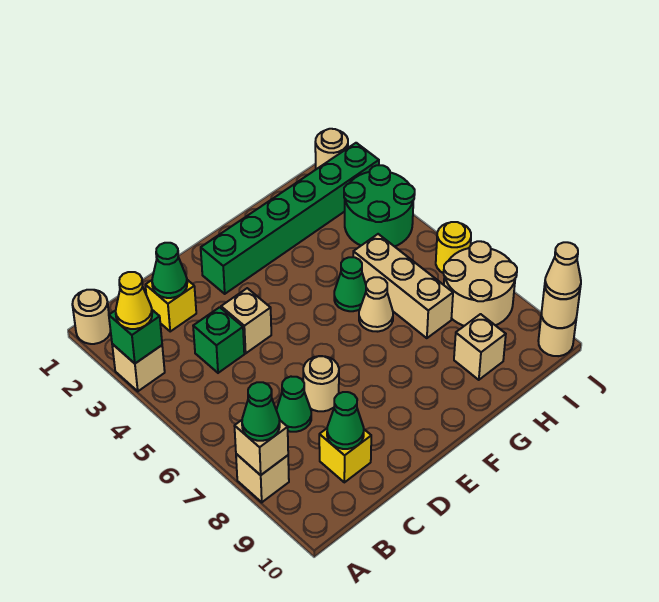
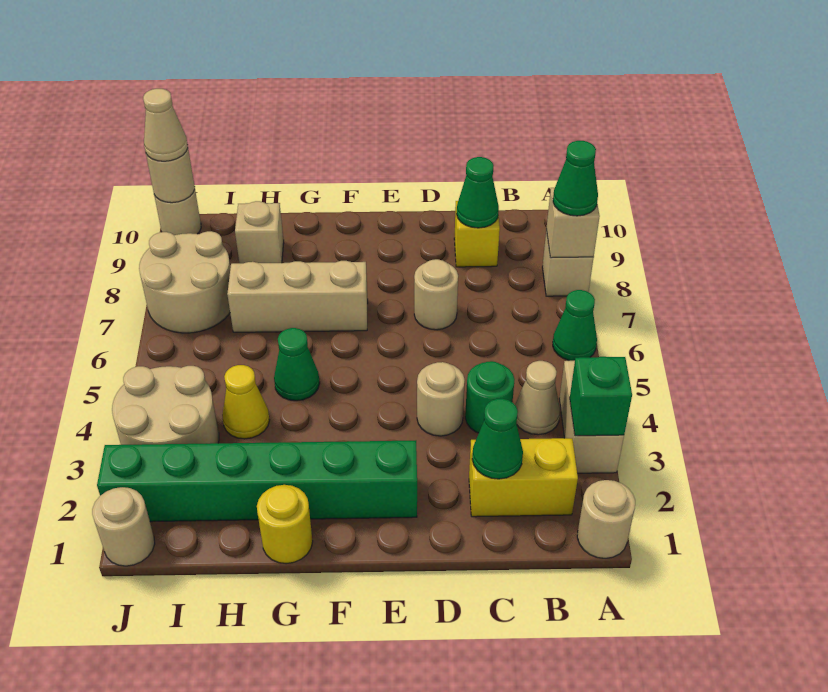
tan 1x1 brick [112,344,165,391] -> tan 1x2 brick [559,361,624,473]
yellow 1x1 cone [116,272,152,329] -> yellow 1x1 cone moved to [222,365,270,439]
yellow 1x1 brick [145,280,196,331] -> yellow 1x2 brick [469,438,578,517]
green 1x1 brick [193,307,244,373] -> green 1x1 round brick [465,361,515,433]
green 1x1 cone [276,377,311,432] -> green 1x1 cone moved to [553,290,597,361]
tan 1x1 brick [221,288,271,353] -> tan 1x1 round brick [417,362,465,436]
tan 1x1 cone [359,277,393,332] -> tan 1x1 cone moved to [515,361,560,435]
tan 1x3 brick [353,234,453,338] -> tan 1x3 brick turned to [227,261,368,332]
green 2x2 round brick [344,165,415,247] -> tan 2x2 round brick [112,366,219,445]
yellow 1x1 round brick [436,222,471,273] -> yellow 1x1 round brick moved to [257,485,313,564]

